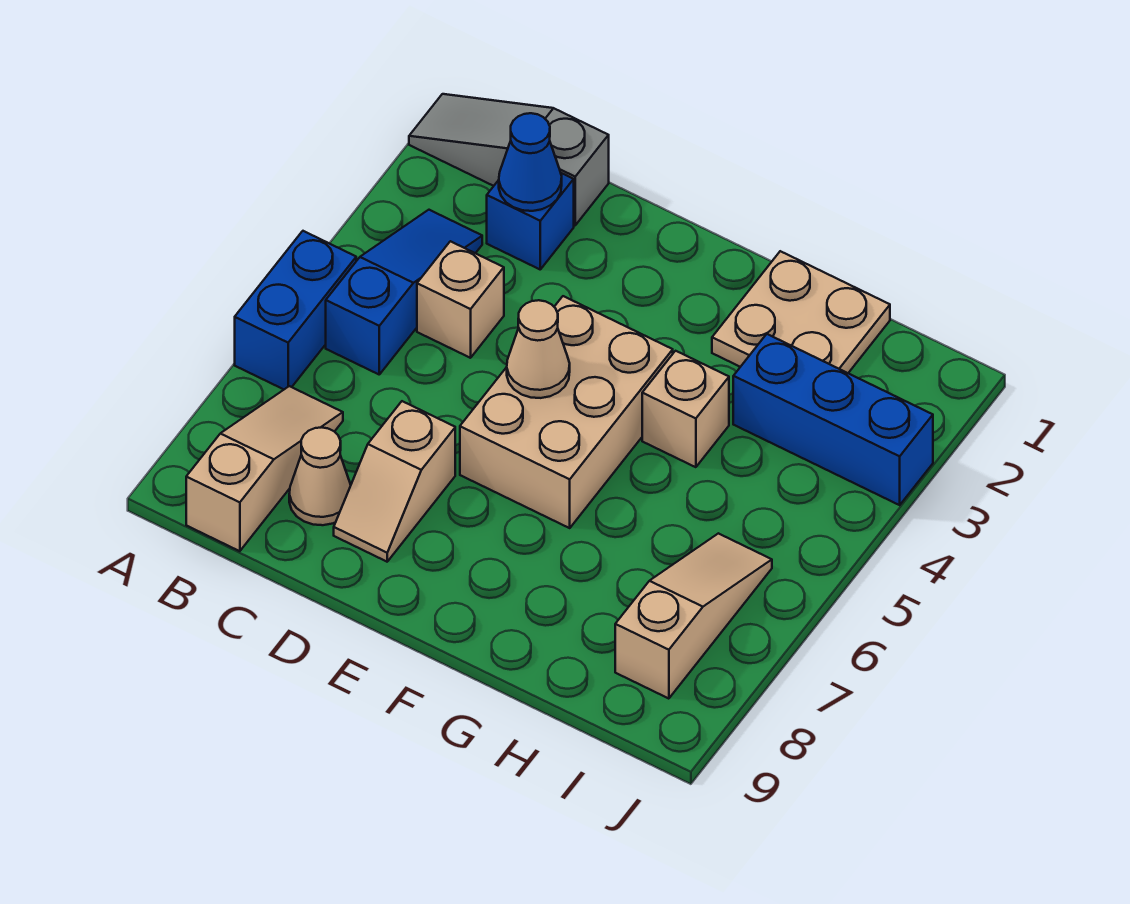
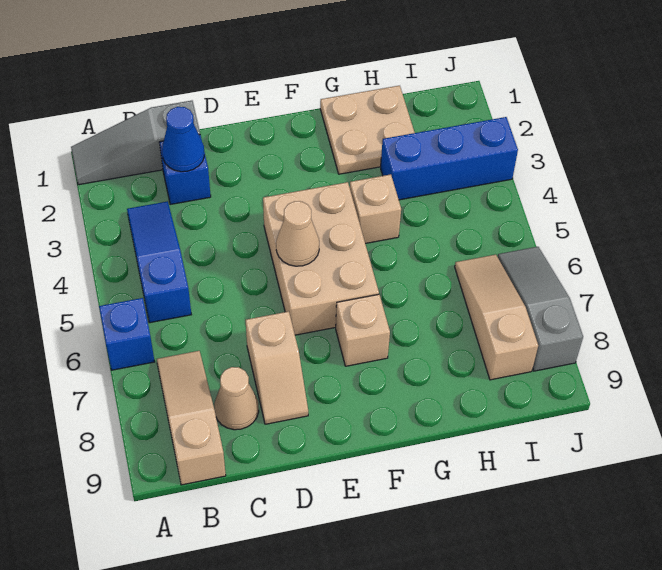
blue 1x2 brick [235,231,356,389] -> blue 1x1 brick [99,298,155,370]
tan 1x1 brick [417,241,504,358] -> tan 1x1 brick moved to [336,294,390,366]
none -> grey 1x3 slope [498,247,583,371]

